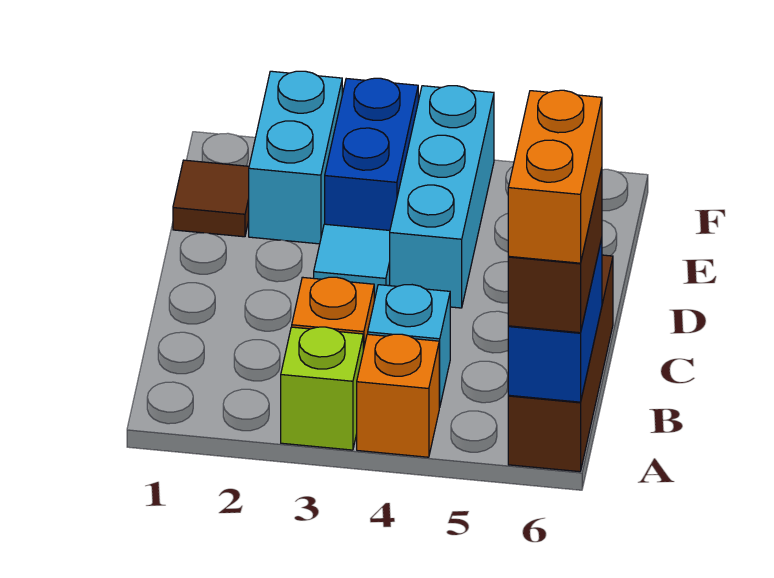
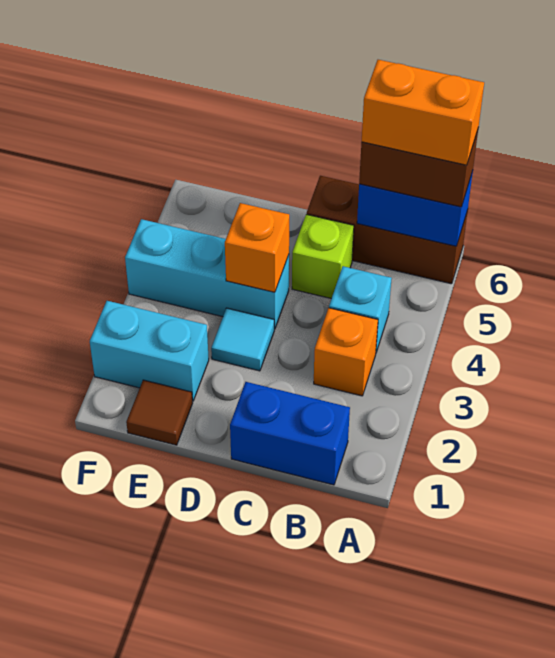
lime 1x1 brick [281,327,363,450] -> lime 1x1 brick moved to [292,214,354,299]
orange 1x1 brick [357,334,440,457] -> orange 1x1 brick moved to [225,203,289,292]
blue 1x2 brick [325,78,418,230] -> blue 1x2 brick moved to [230,382,350,485]

